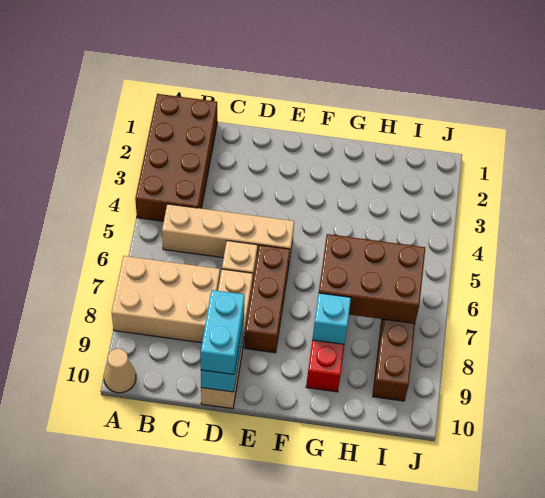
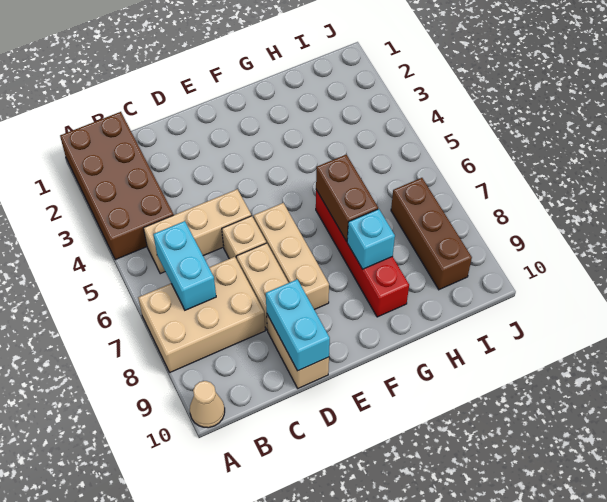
tan 1x4 brick [162,204,294,261] -> tan 1x3 brick [144,189,251,274]
cyan 1x2 brick [201,290,245,374] -> cyan 1x2 brick moved to [153,221,216,310]
brown 1x3 brick [245,245,290,353] -> tan 1x3 brick [254,203,329,310]
brown 2x3 brick [319,234,425,323] -> brown 1x2 brick [316,154,378,241]

